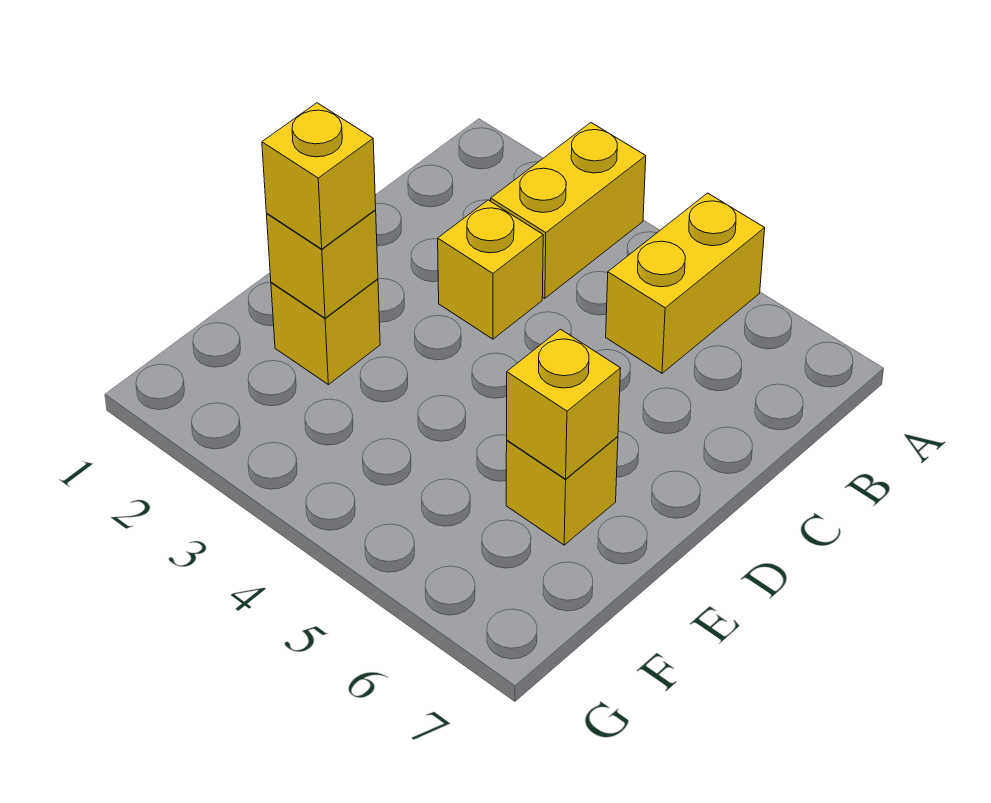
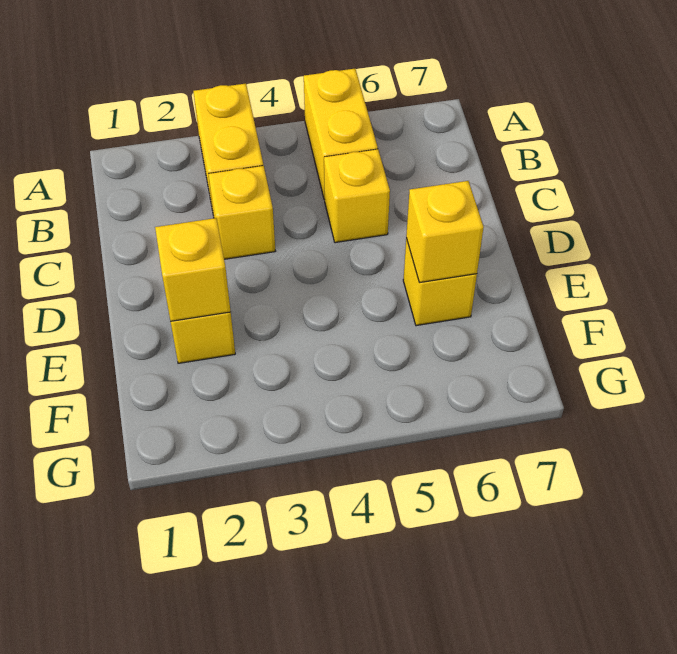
yellow 1x1 brick [262,103,376,249] -> yellow 1x1 brick moved to [324,149,390,243]

